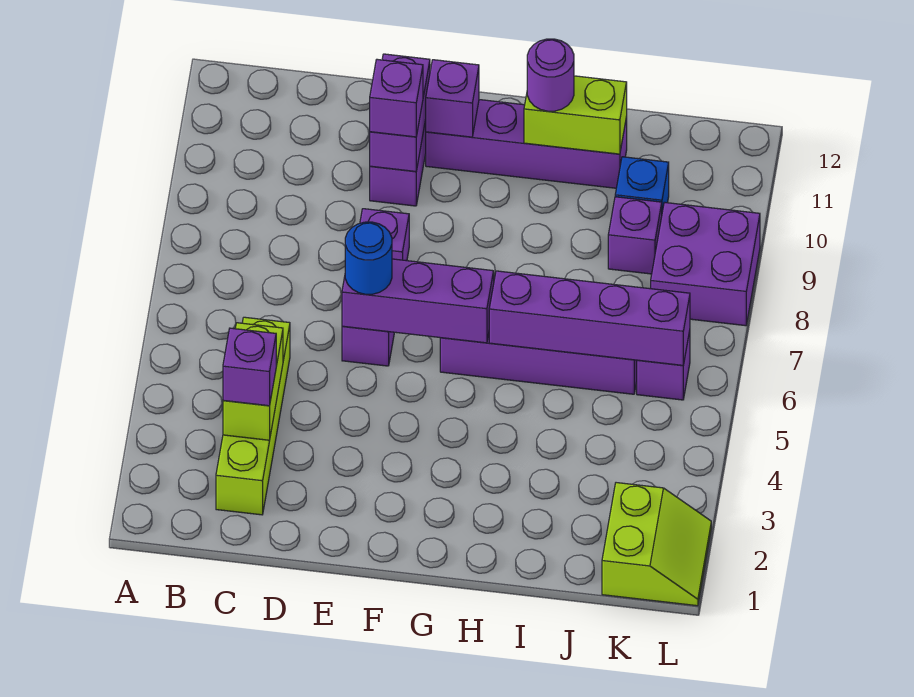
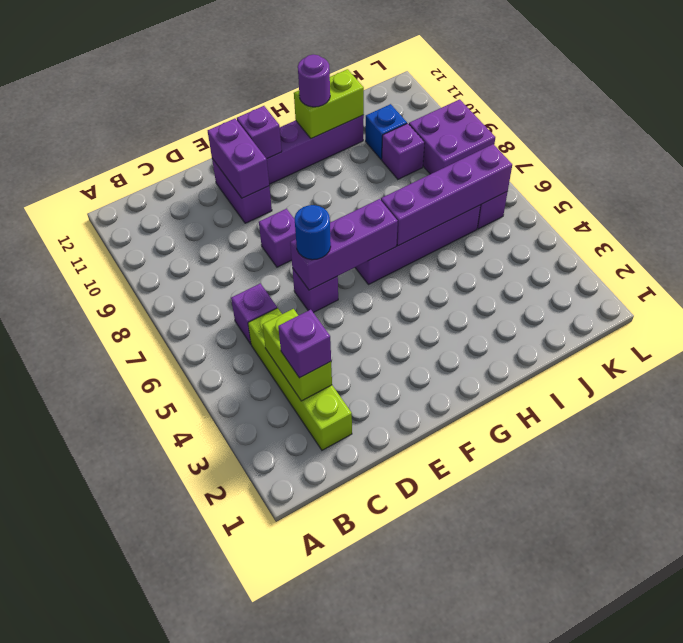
purple 1x1 brick [370,59,423,137] -> purple 1x1 brick moved to [231,283,277,344]
lime 2x2 slope [602,483,711,606] -> none

